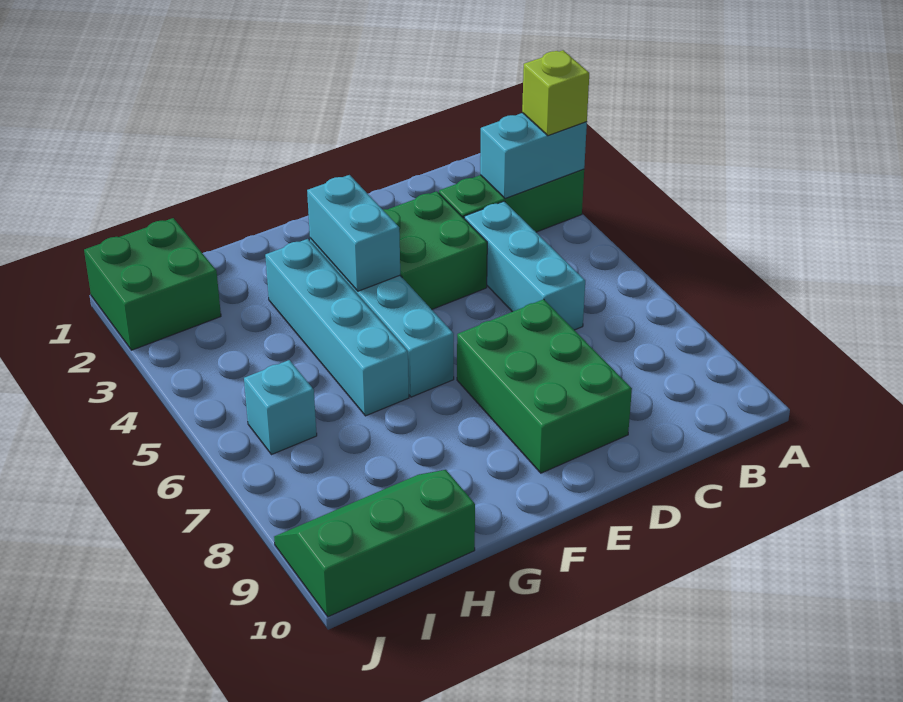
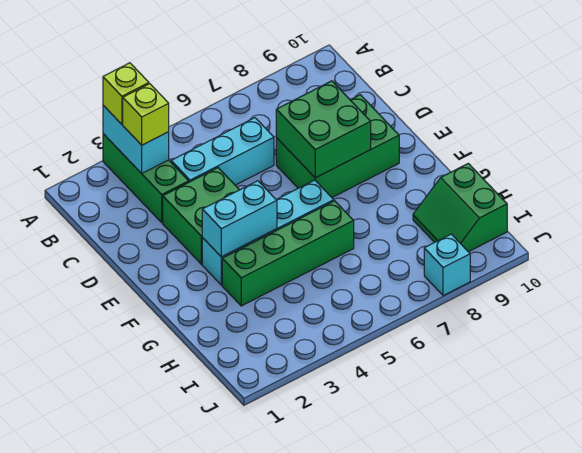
none -> lime 1x1 brick [123,84,169,145]
cyan 1x4 brick [265,239,409,416] -> green 1x4 brick [222,201,354,306]
green 2x3 slope [274,470,475,617] -> green 2x2 slope [413,163,507,252]
green 2x2 brick [84,218,221,350] -> green 2x2 brick moved to [276,81,371,178]
cyan 1x1 brick [244,360,317,455] -> cyan 1x1 brick moved to [424,234,470,296]

